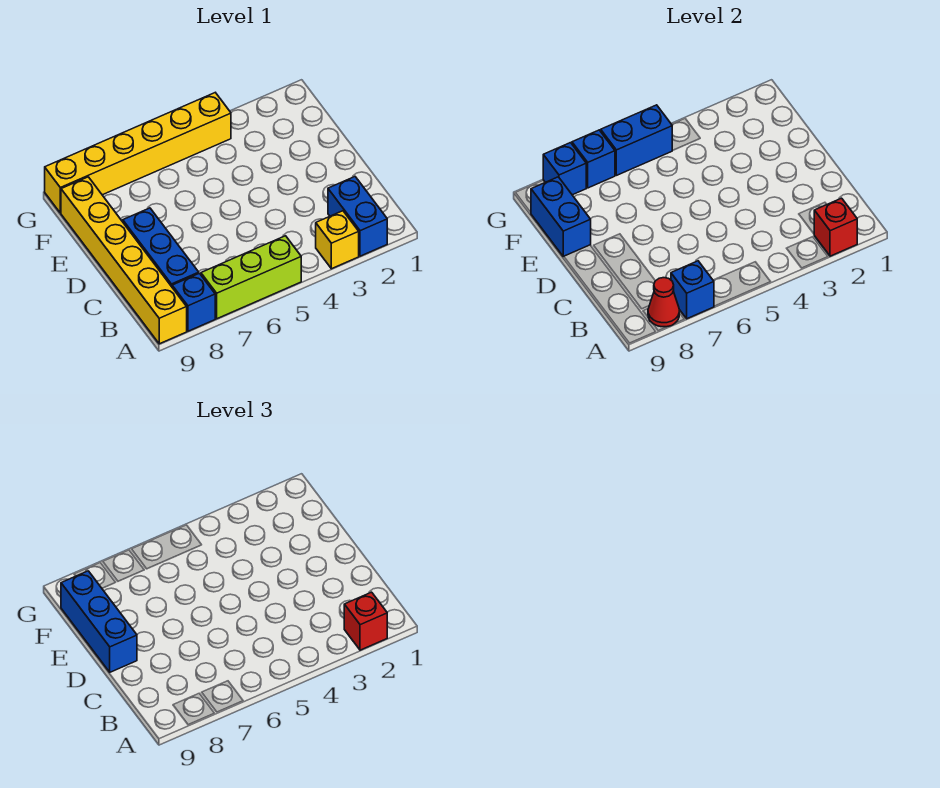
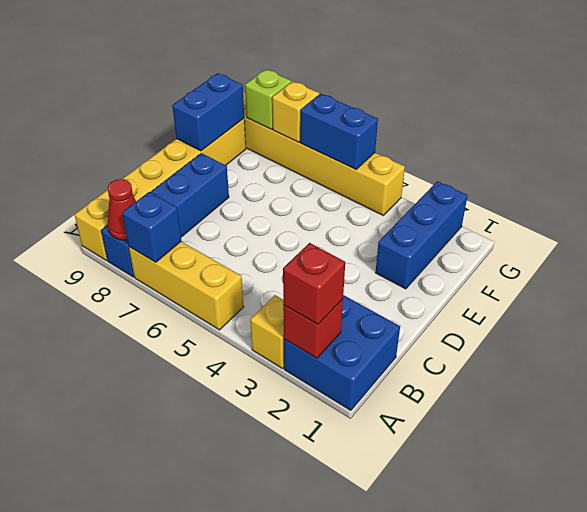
blue 1x2 brick [328,177,387,256] -> blue 2x2 brick [284,295,400,410]
lime 1x3 brick [201,236,301,319] -> yellow 1x3 brick [129,241,244,330]
blue 1x3 brick [61,571,137,672] -> blue 1x3 brick moved to [375,181,468,289]
blue 1x1 brick [572,130,615,188] -> yellow 1x1 brick [272,81,319,142]
blue 1x1 brick [543,143,586,195] -> lime 1x1 brick [245,69,291,129]

